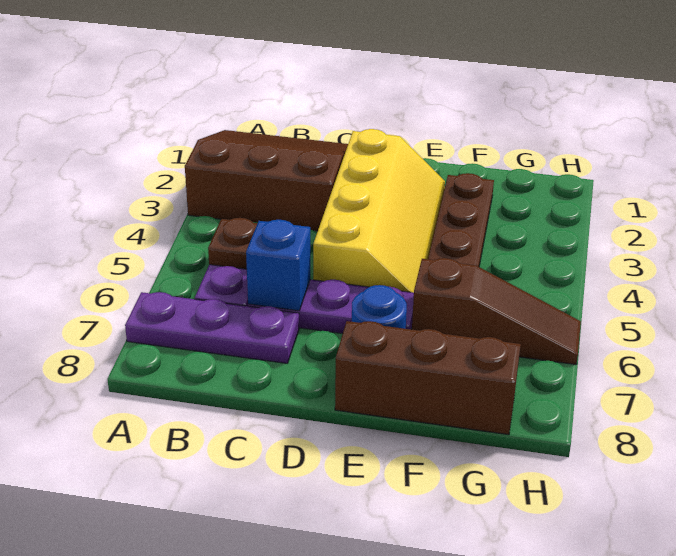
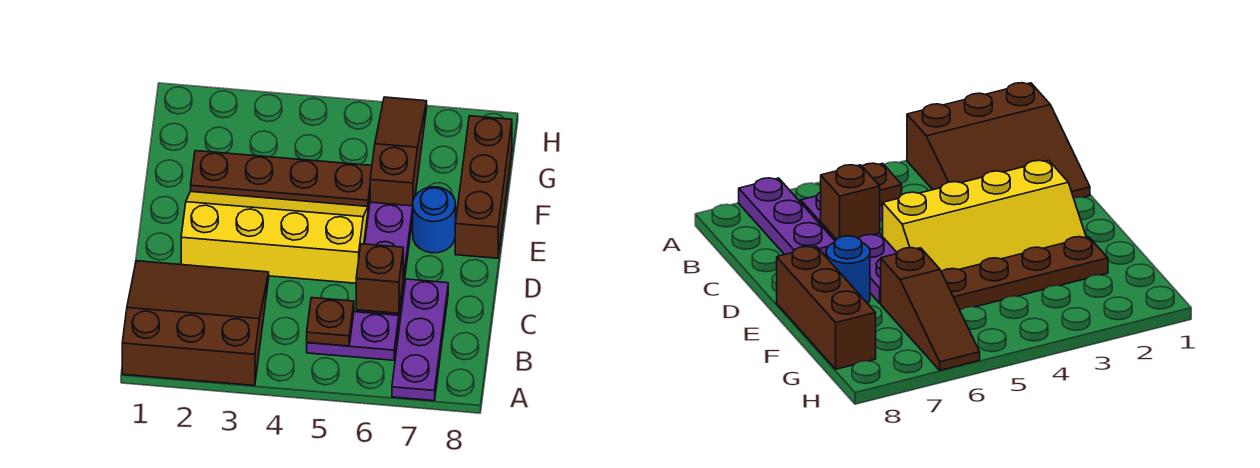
brown 3x3 slope [185,130,348,231] -> brown 3x3 slope turned to [122,261,269,386]
blue 1x1 brick [246,220,310,311] -> brown 1x1 brick [356,244,403,313]

